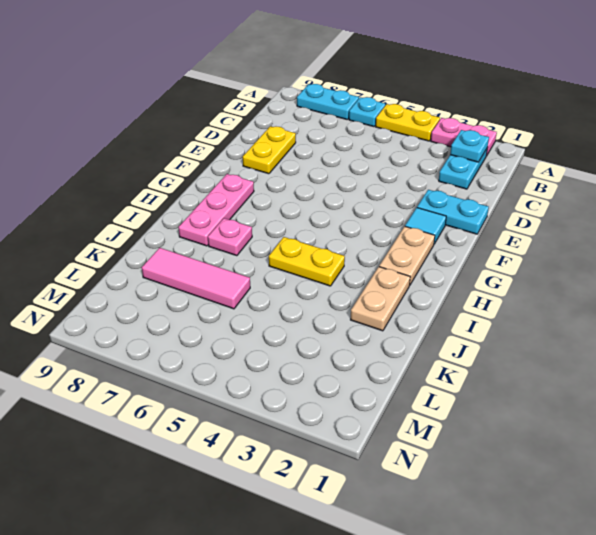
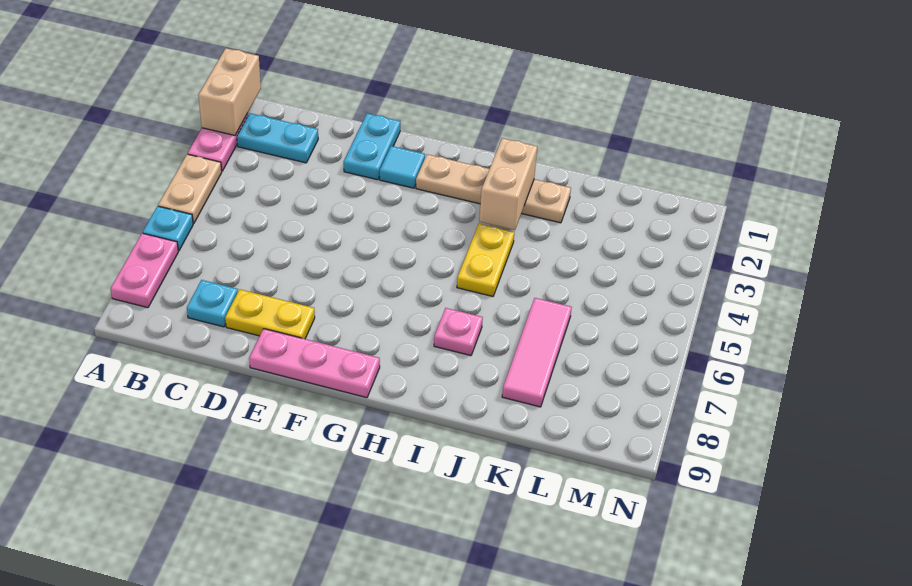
none -> tan 1x2 brick [198,48,261,135]
yellow 1x2 plate [376,104,440,141] -> tan 1x2 plate [158,154,222,224]
cyan 1x2 plate [297,84,359,120] -> pink 1x2 plate [111,233,178,308]
cyan 1x1 plate [450,130,489,162] -> cyan 1x1 plate moved to [187,280,238,327]
pink 1x3 plate [178,174,254,246] -> pink 1x3 plate moved to [249,329,380,398]
none -> tan 1x2 brick [479,138,537,230]

